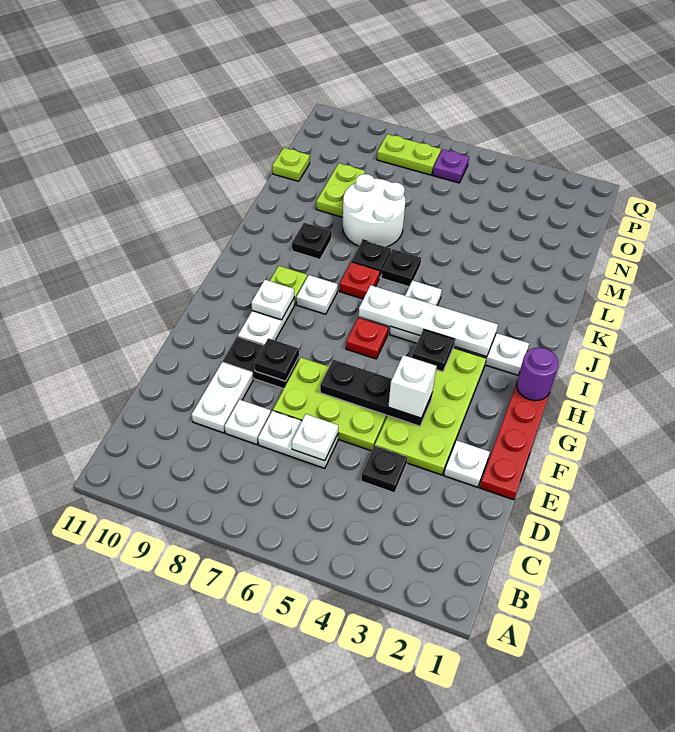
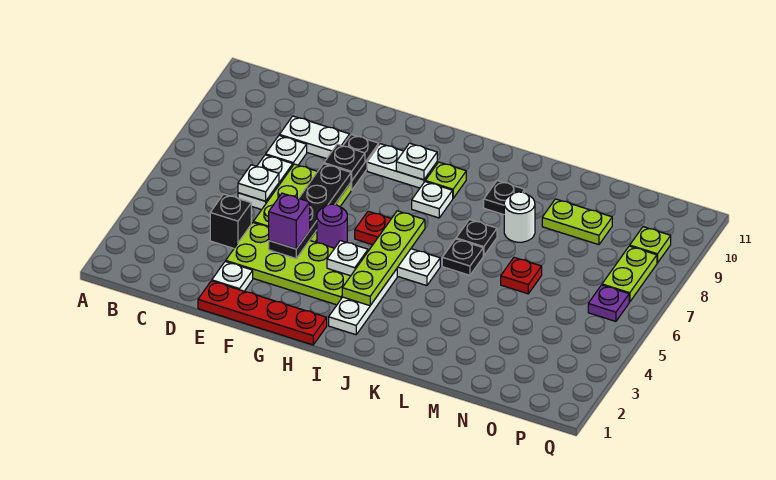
black 1x1 plate [361,446,407,493] -> black 1x1 brick [210,194,251,248]
black 1x3 plate [320,360,432,426] -> black 1x4 plate [269,164,351,258]
white 1x1 brick [388,355,437,418] -> purple 1x1 brick [269,193,310,249]
purple 1x1 round brick [517,348,558,401] -> purple 1x1 round brick moved to [317,204,347,248]
black 1x1 plate [412,329,455,372] -> white 1x1 plate [327,241,368,276]
white 1x4 plate [359,285,498,357] -> lime 1x4 plate [342,211,425,306]
red 1x1 plate [339,262,380,299] -> red 1x1 plate moved to [501,258,542,294]
white 2x2 round brick [343,174,405,247] -> white 1x1 round brick [504,192,535,242]
lime 1x1 plate [272,148,310,181] -> lime 1x1 plate moved to [630,227,671,263]

